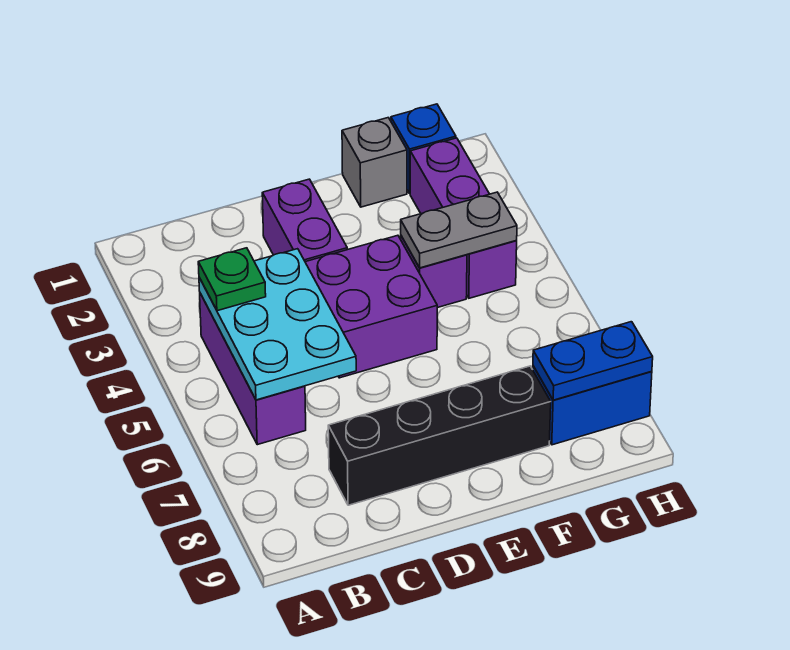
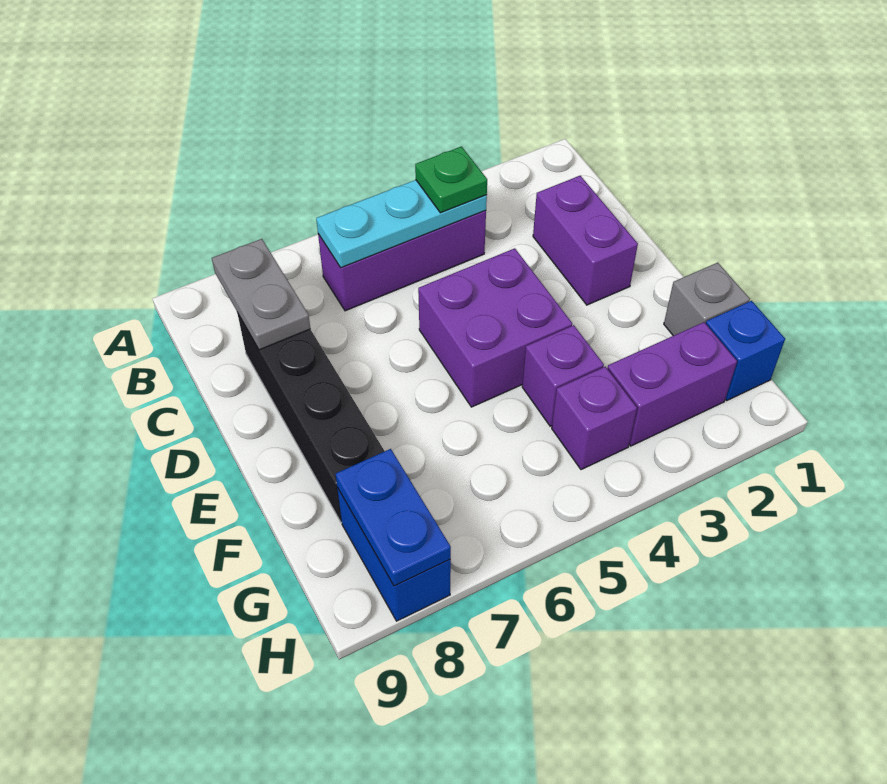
cyan 2x3 plate [199,249,356,400] -> cyan 1x3 plate [316,180,487,268]
purple 1x2 brick [262,179,347,262] -> purple 1x2 brick turned to [533,176,638,305]
grey 1x2 plate [401,192,517,268] -> grey 1x2 plate moved to [212,239,310,350]

